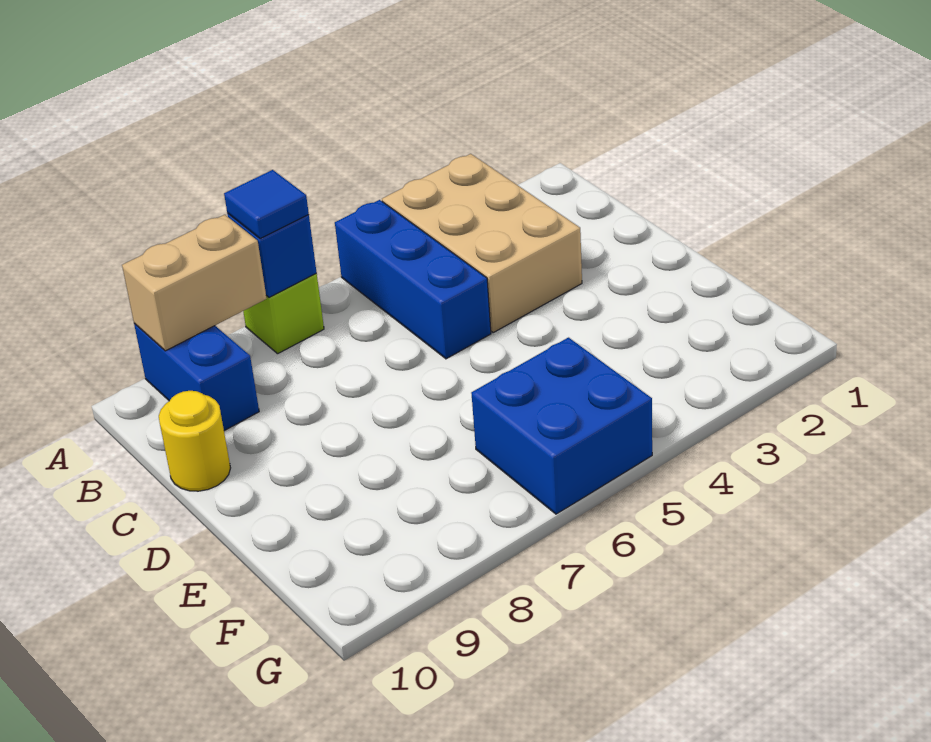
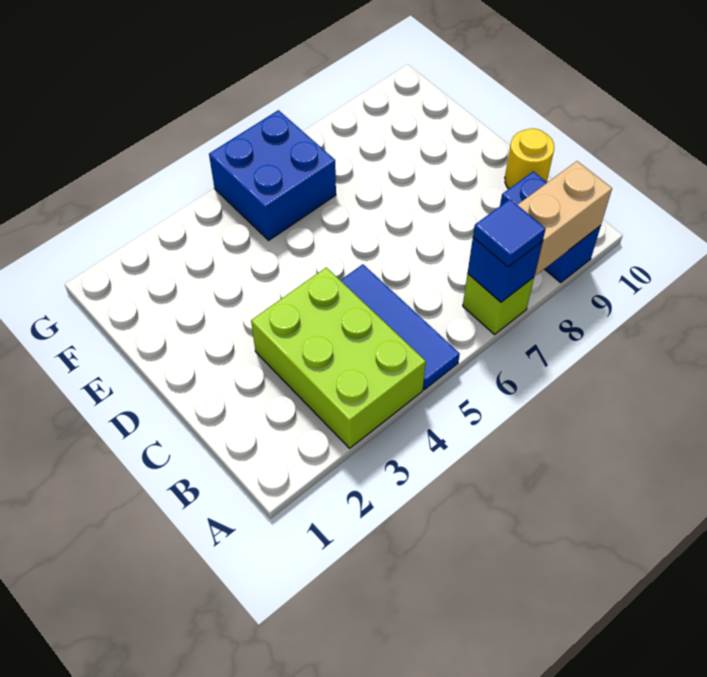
tan 2x3 brick [382,154,582,333] -> lime 2x3 brick [251,267,426,448]
blue 1x3 brick [335,200,491,359] -> blue 1x3 tile [340,264,460,390]

